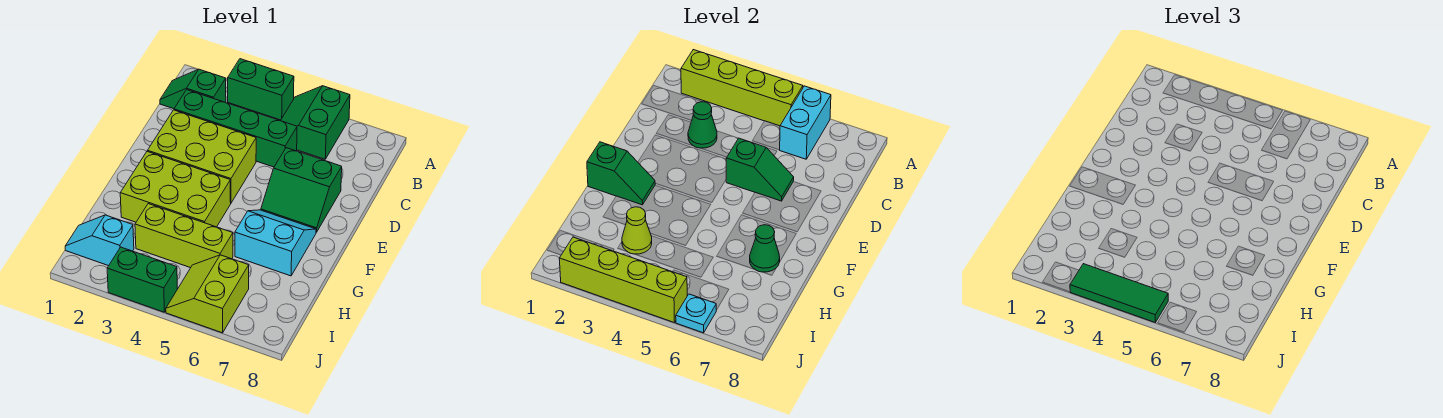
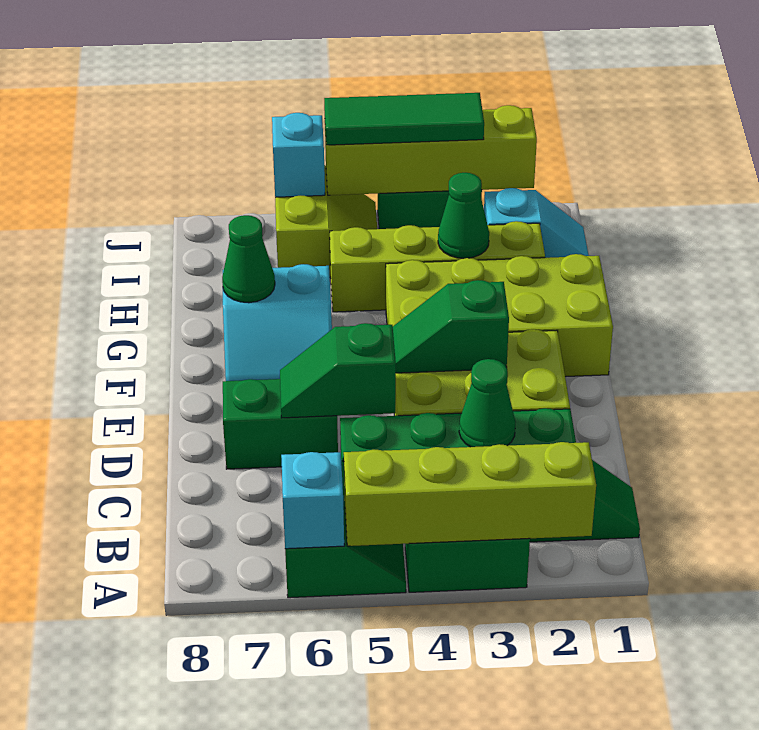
cyan 1x2 brick [780,86,831,159] -> cyan 1x1 brick [281,452,344,549]
green 1x2 slope [587,142,656,205] -> green 1x2 slope moved to [393,280,509,373]
lime 2x3 brick [120,151,231,227] -> lime 2x4 brick [386,254,613,377]
lime 1x3 brick [135,204,233,268] -> lime 1x4 brick [330,221,545,312]
lime 1x1 cone [622,207,652,254] -> green 1x1 cone [438,173,489,258]
cyan 1x1 plate [676,294,716,333] -> cyan 1x1 brick [272,113,325,197]

